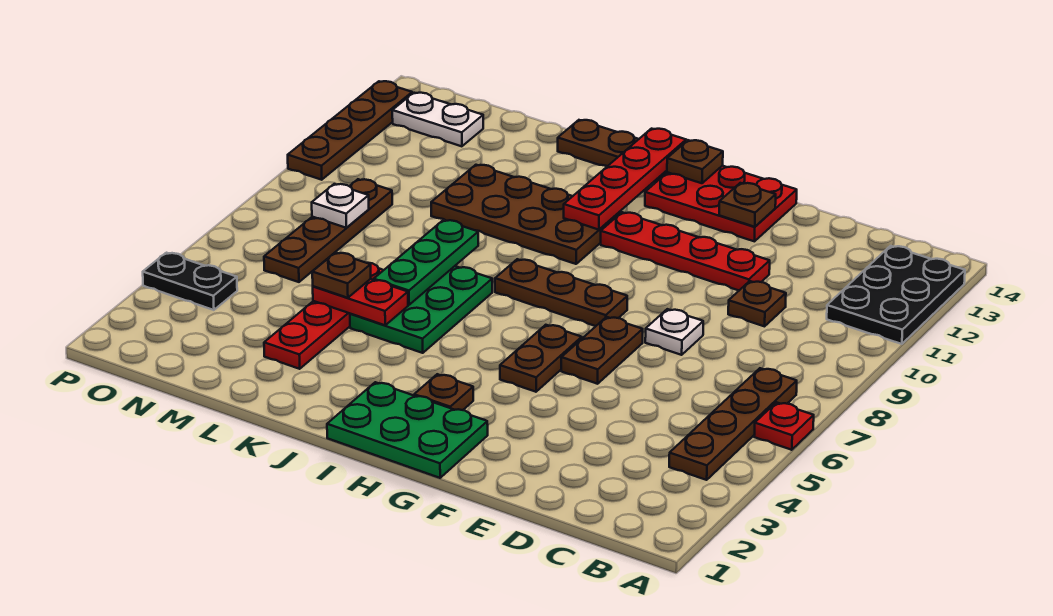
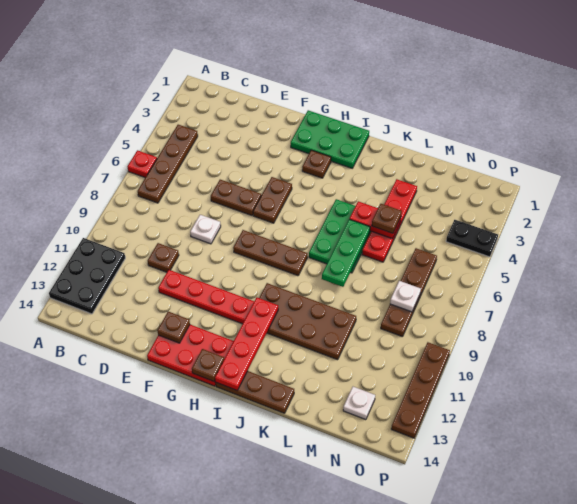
brown 1x2 plate [561,317,643,384] -> brown 1x2 plate turned to [211,180,261,215]
white 1x2 plate [392,93,483,146] -> white 1x1 plate [343,387,375,420]

